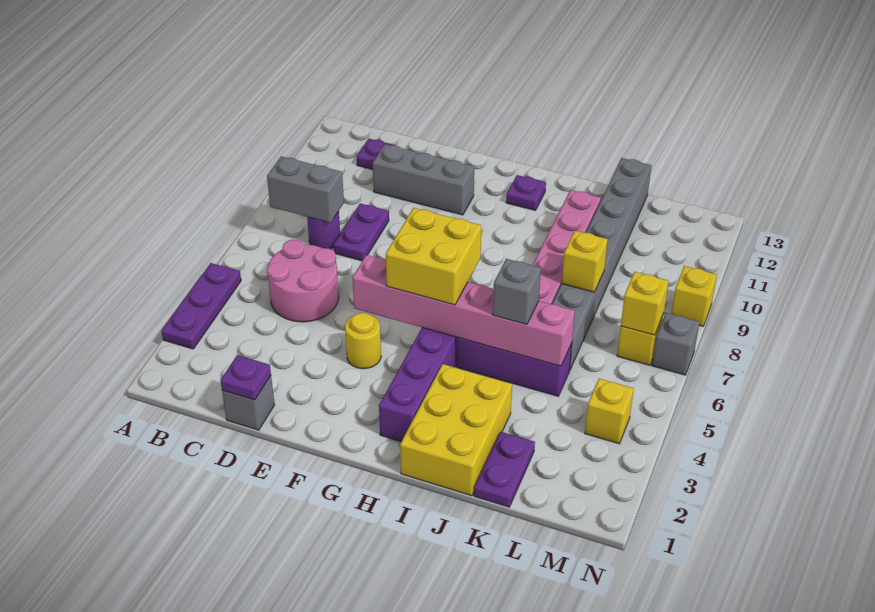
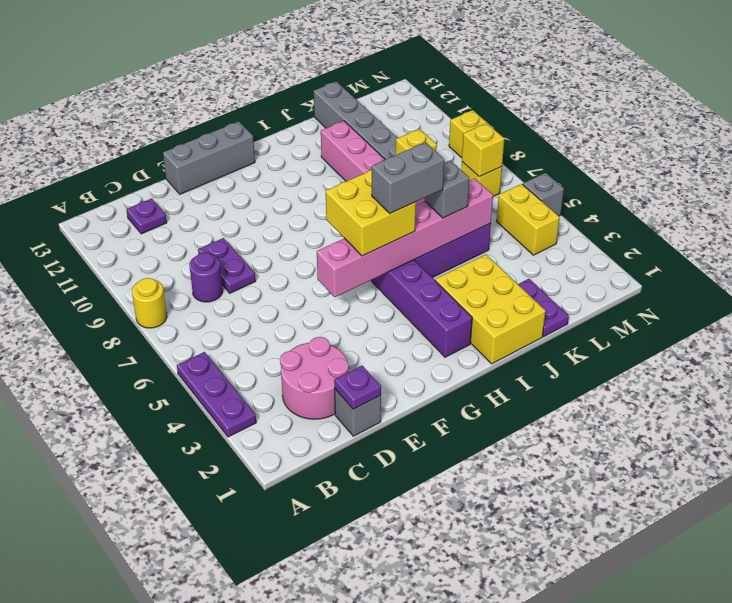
grey 1x2 brick [267,156,344,223] -> grey 1x2 brick moved to [372,142,444,214]
pink 2x2 round brick [267,240,339,322] -> pink 2x2 round brick moved to [280,337,349,419]
grey 1x3 brick [373,144,474,215] -> grey 1x3 brick moved to [163,121,255,194]
yellow 1x1 round brick [345,313,381,369] -> yellow 1x1 round brick moved to [132,278,167,328]
purple 1x1 plate [506,175,546,210] -> none
yellow 1x1 brick [585,379,634,444] -> yellow 1x2 brick [496,184,560,255]
grey 1x1 brick [652,313,699,375] -> grey 1x1 brick moved to [523,173,564,216]

